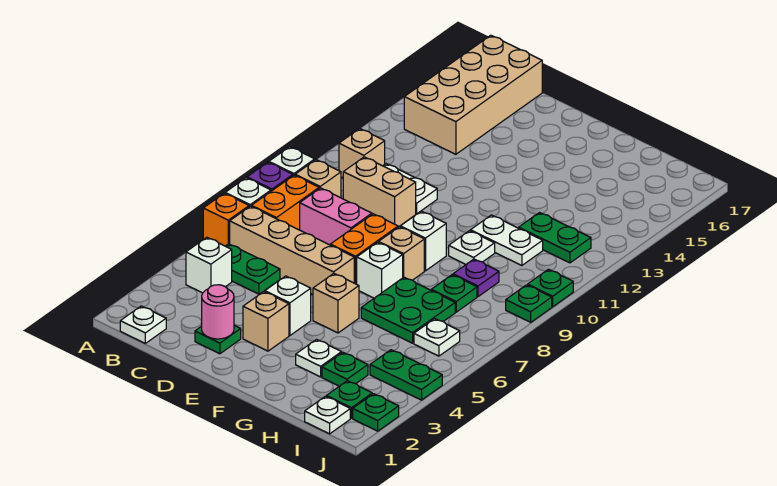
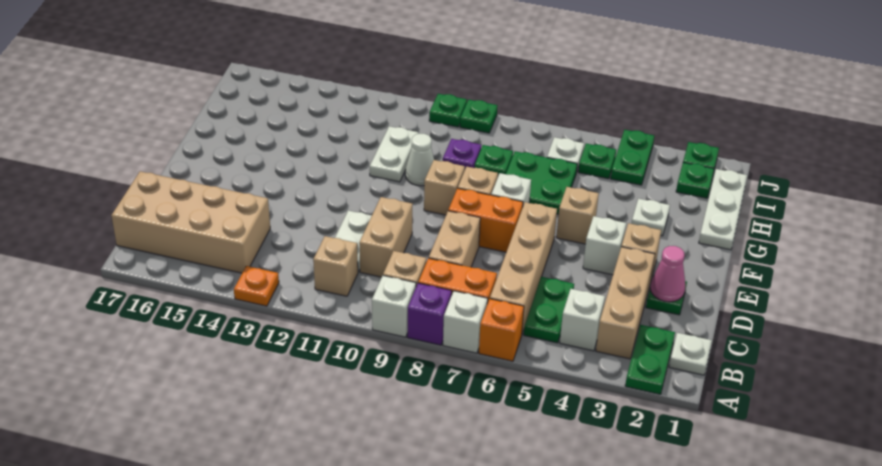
none -> orange 1x1 plate [234,266,279,306]
none -> tan 1x3 brick [596,247,655,359]
pink 1x2 brick [300,188,372,245] -> tan 1x2 brick [429,211,480,267]
pink 1x1 round brick [202,285,234,339] -> pink 1x1 cone [650,246,685,302]
white 1x1 brick [400,211,446,271] -> tan 1x1 brick [424,160,465,215]
white 1x1 plate [449,231,495,264] -> white 1x1 cone [405,134,434,186]
green 1x1 plate [322,352,368,386] -> green 1x1 plate moved to [578,144,616,179]
green 1x2 plate [519,213,591,263] -> green 1x2 plate moved to [625,325,675,394]
white 1x1 plate [305,396,350,434] -> white 1x3 plate [699,169,747,250]

